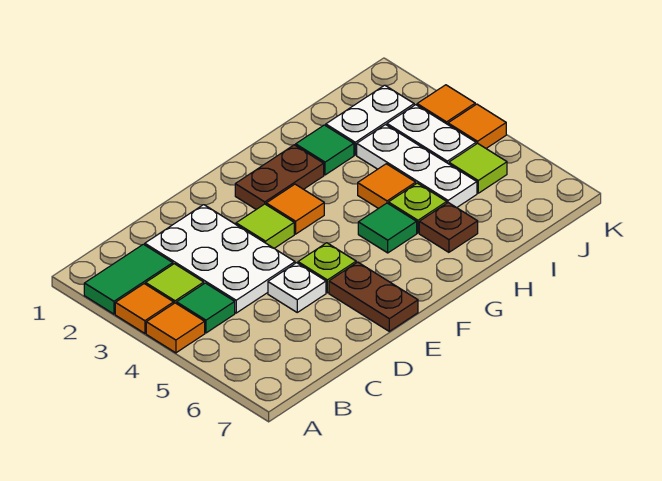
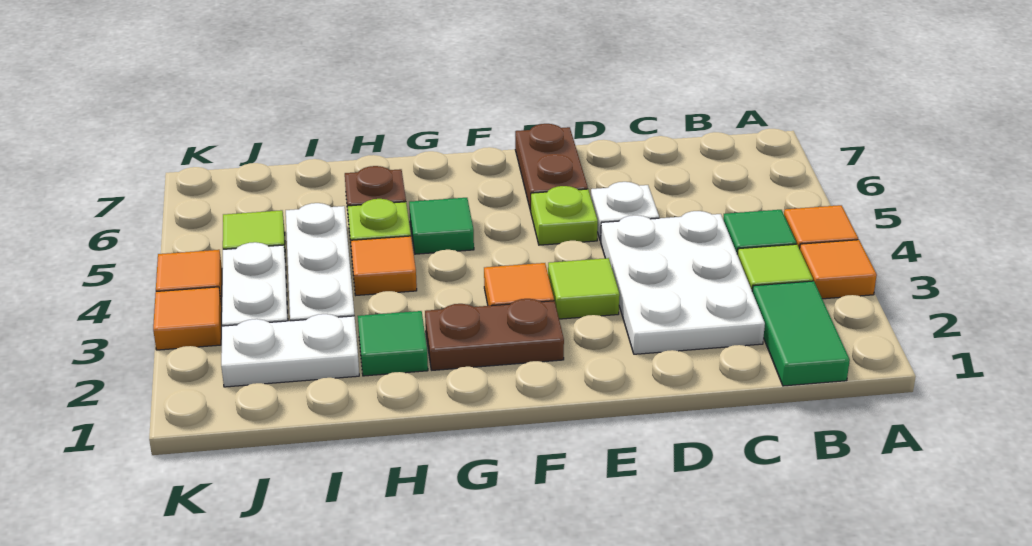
green 1x2 tile [84,244,173,314] -> green 1x2 tile turned to [752,281,850,386]

